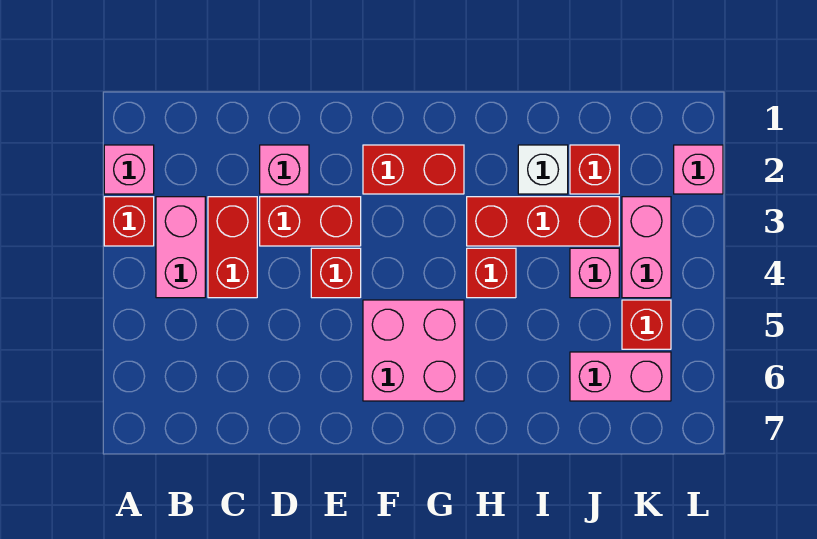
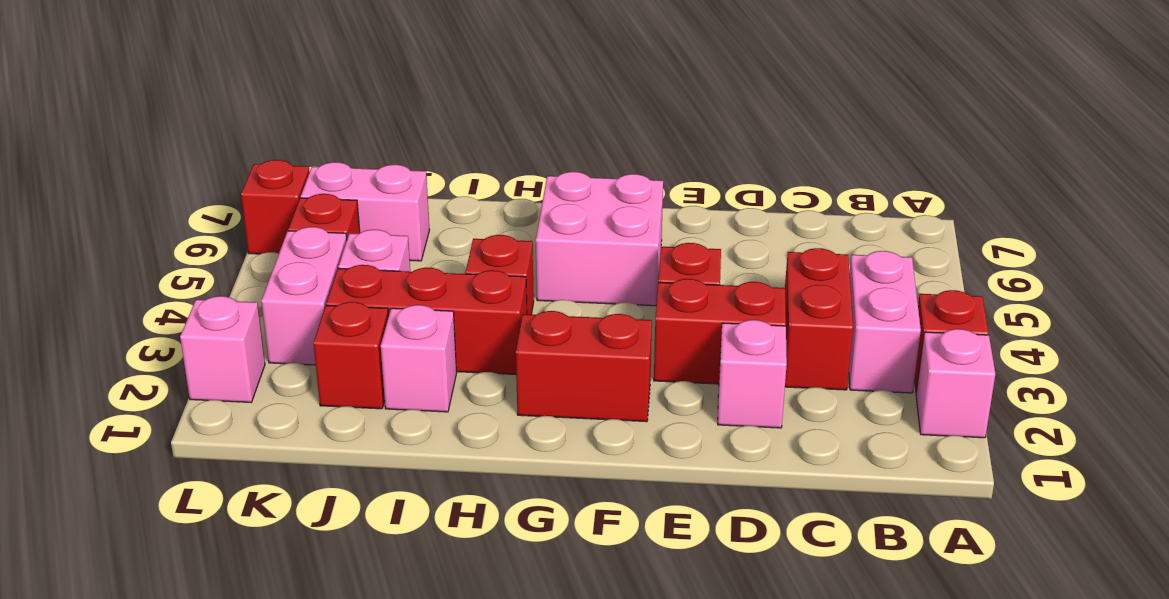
white 1x1 brick [518,145,568,194] -> pink 1x1 brick [381,305,457,412]
none -> red 1x1 brick [241,160,310,254]

